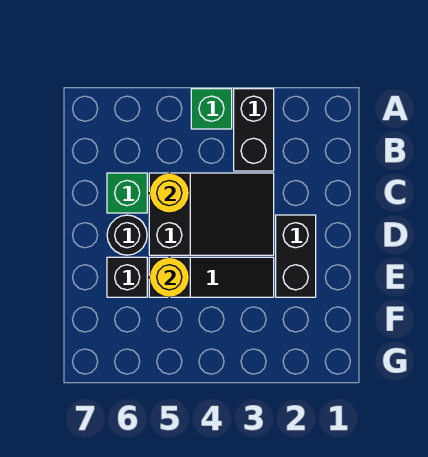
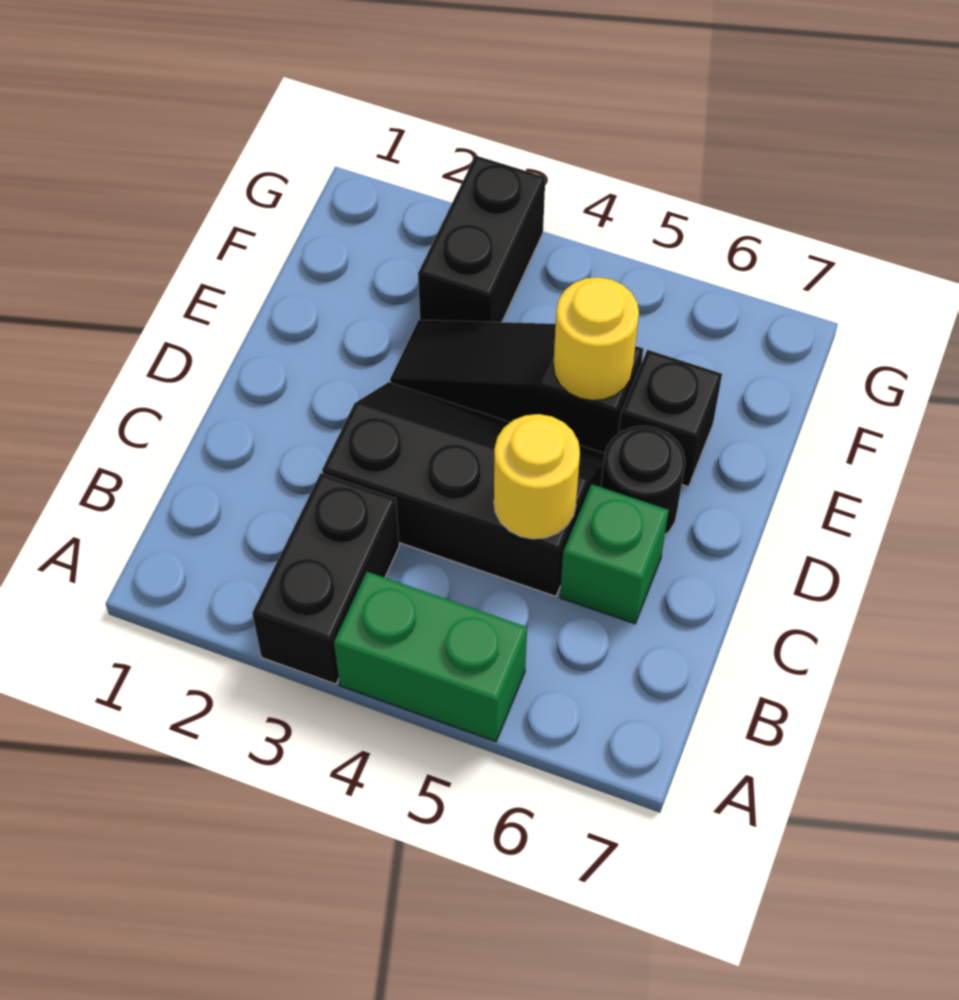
green 1x1 brick [191,89,232,129] -> green 1x2 brick [334,572,527,742]
black 2x3 slope [149,173,274,255] -> black 2x3 slope turned to [322,382,605,596]
black 1x2 brick [276,215,316,297] -> black 1x2 brick moved to [418,156,545,322]

